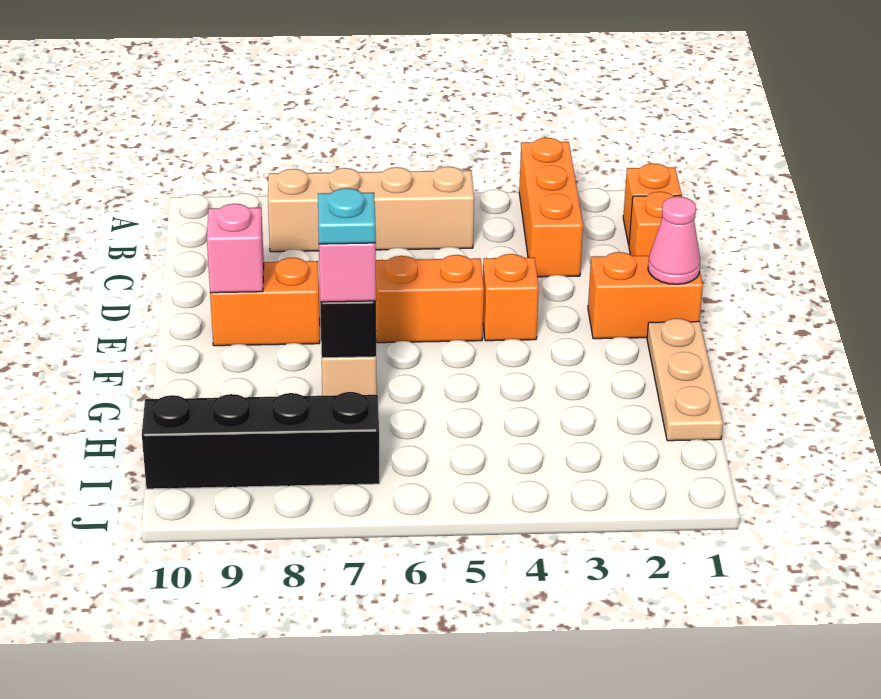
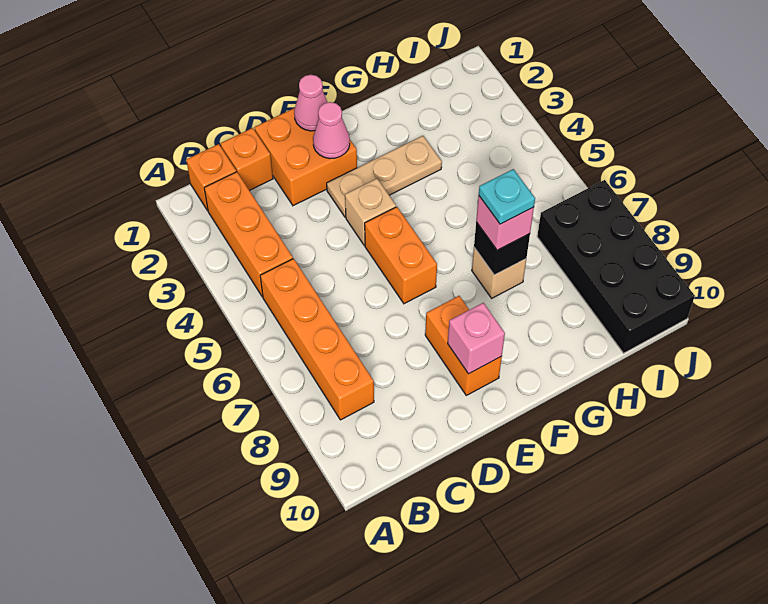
orange 1x3 brick [519,138,583,277] -> orange 1x3 brick turned to [204,172,293,297]
tan 1x4 brick [268,167,474,252] -> orange 1x4 brick [260,259,374,420]
orange 1x2 brick [588,252,703,339] -> orange 2x2 brick [255,108,357,206]
none -> pink 1x1 cone [313,102,350,159]
orange 1x1 brick [483,254,539,341] -> tan 1x1 brick [345,178,396,245]
tan 1x3 plate [647,318,723,441] -> tan 1x3 plate moved to [327,136,442,217]
black 1x4 brick [142,392,380,489] -> black 2x4 brick [537,180,695,353]

